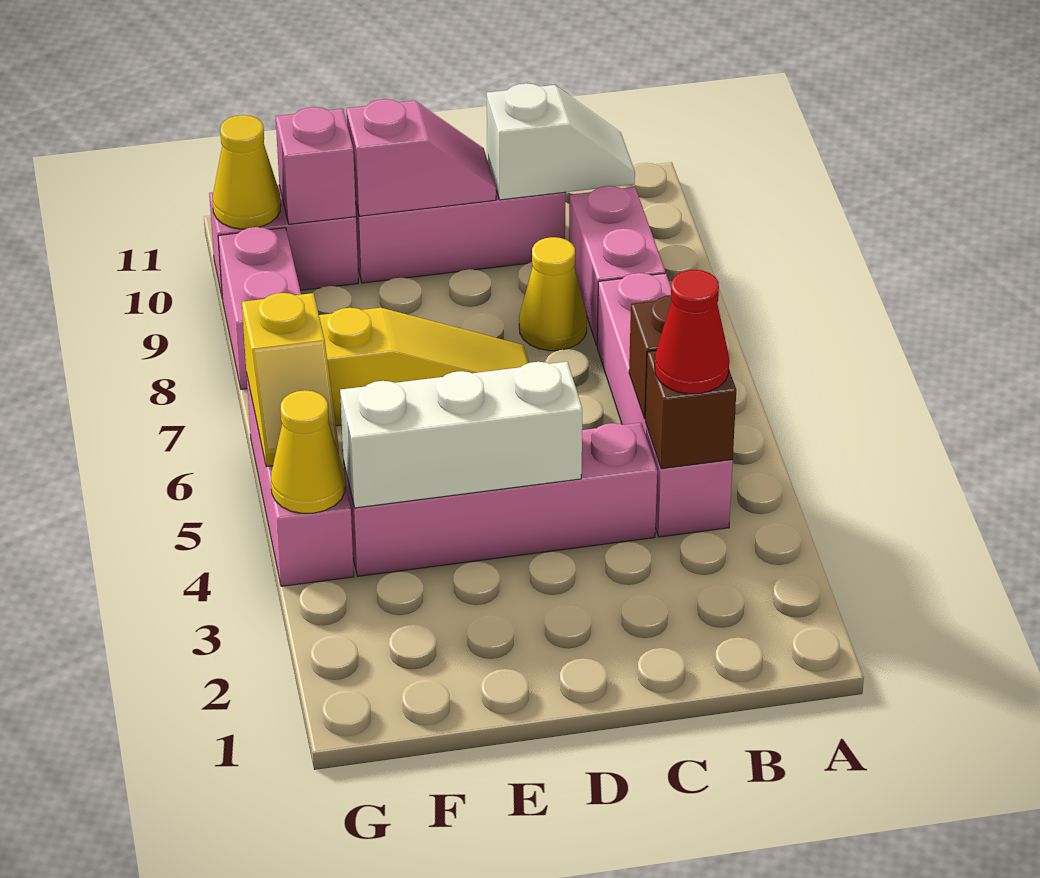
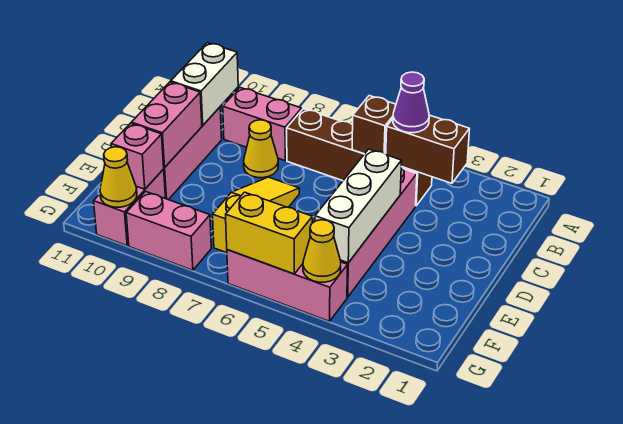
pink 1x4 brick [597,273,733,537] -> brown 1x4 brick [287,109,432,206]
brown 1x1 brick [645,351,736,469] -> brown 1x2 brick [386,115,470,183]
red 1x1 cone [655,270,729,394] -> purple 1x1 cone [393,72,429,133]
white 1x2 slope [487,83,635,200] -> white 1x2 brick [171,43,238,125]
pink 1x2 slope [346,99,496,216] -> pink 1x2 brick [131,82,202,168]
yellow 1x2 slope [242,293,339,467] -> yellow 1x2 brick [226,192,312,274]

